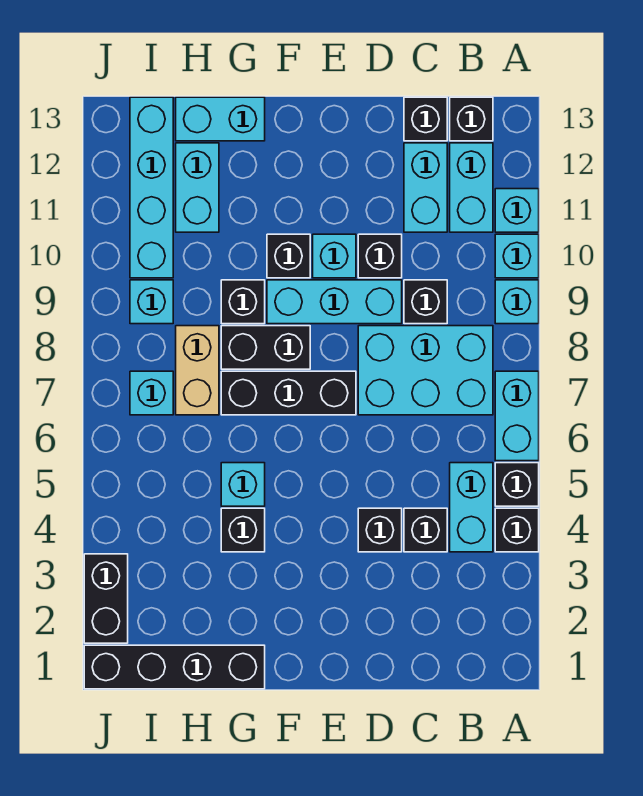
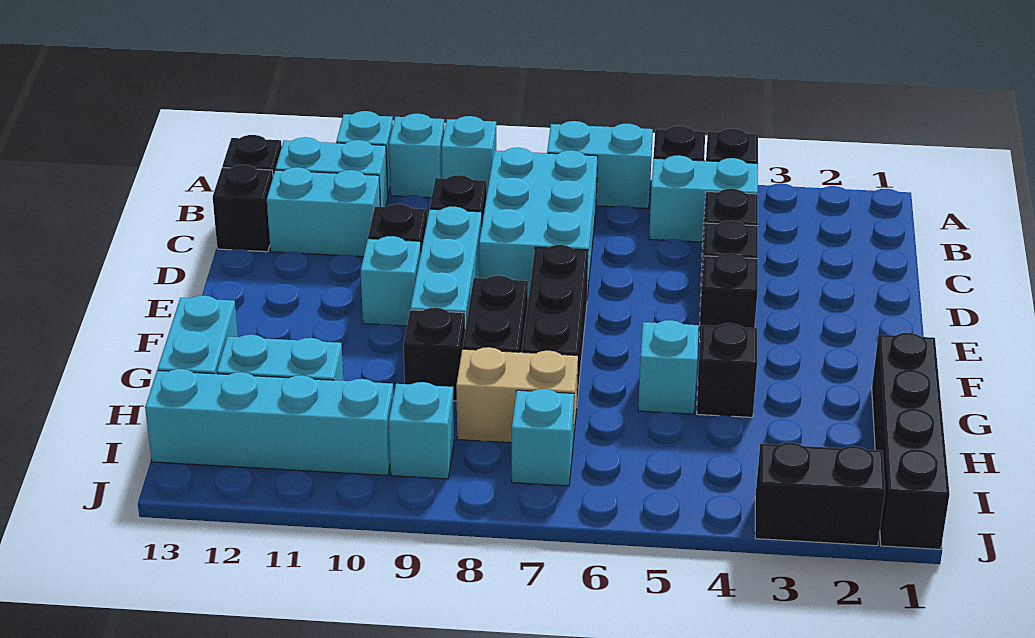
black 1x1 brick [267,234,310,278] -> black 1x1 brick moved to [699,253,758,341]

